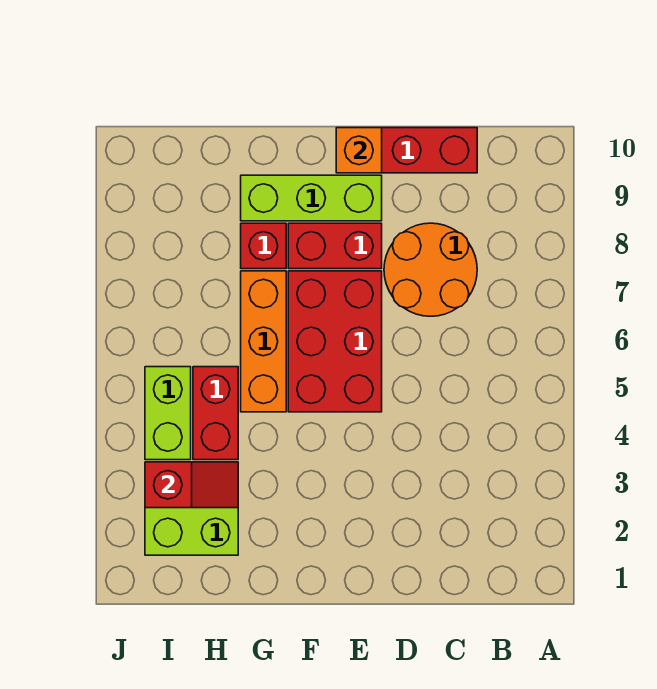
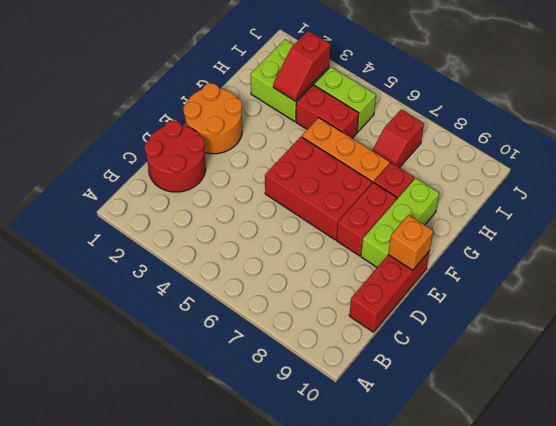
none -> red 2x2 round brick [145,120,206,192]
orange 2x2 round brick [384,223,477,316] -> orange 2x2 round brick moved to [183,83,242,154]
none -> red 1x2 slope [372,110,424,168]

